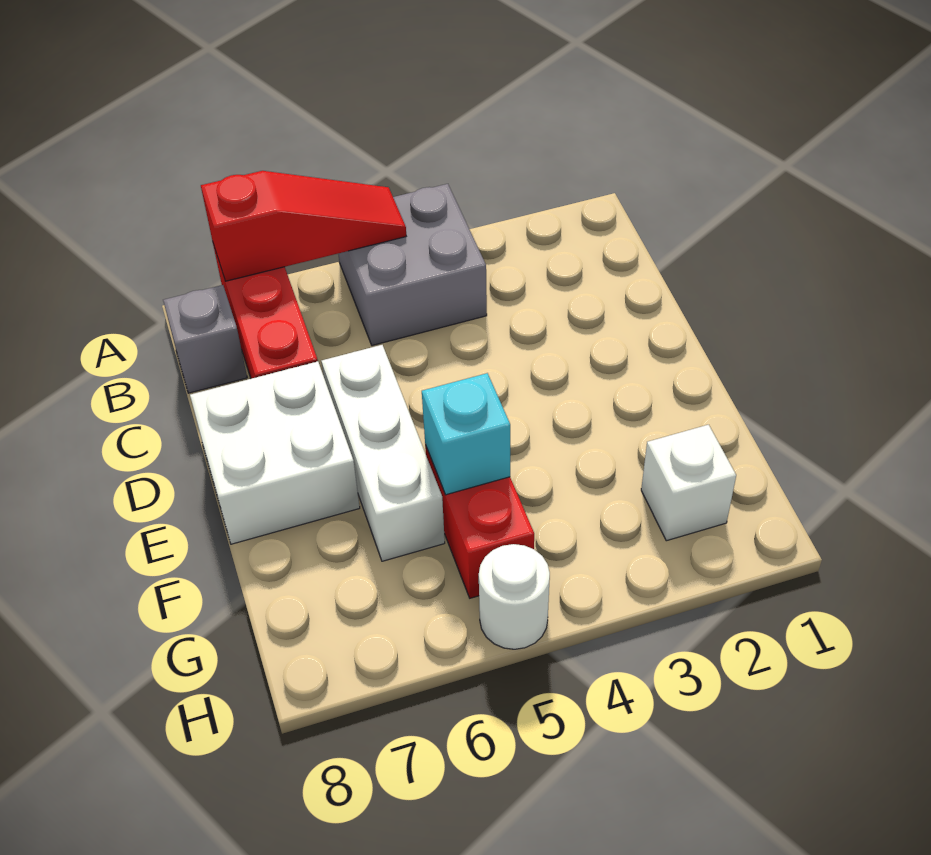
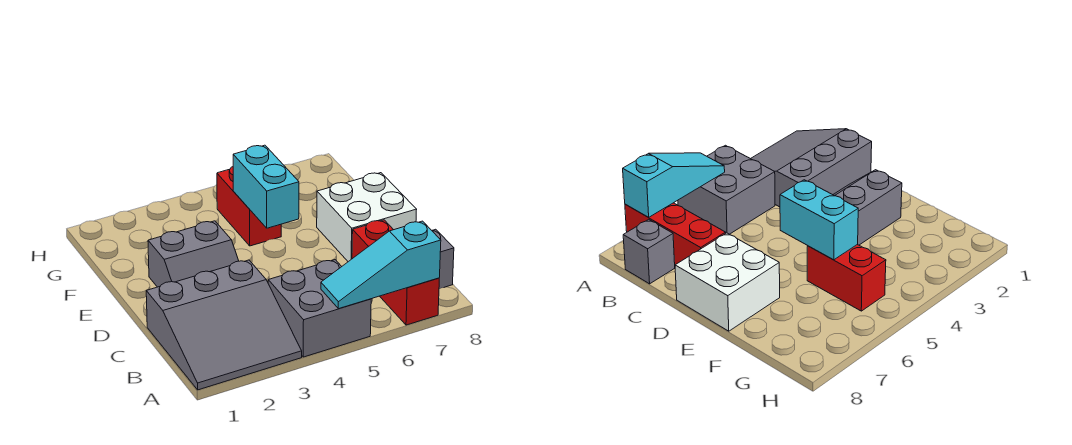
none -> grey 3x3 slope [146,260,302,390]
red 1x3 slope [201,171,406,281] -> cyan 1x3 slope [321,221,441,309]
none -> grey 2x2 slope [148,221,239,287]
white 1x3 brick [322,345,445,561] -> none
cyan 1x1 brick [422,373,510,495] -> cyan 1x2 brick [233,145,299,228]
white 1x1 brick [641,425,736,541] -> none
white 1x1 round brick [479,544,550,649] -> none

